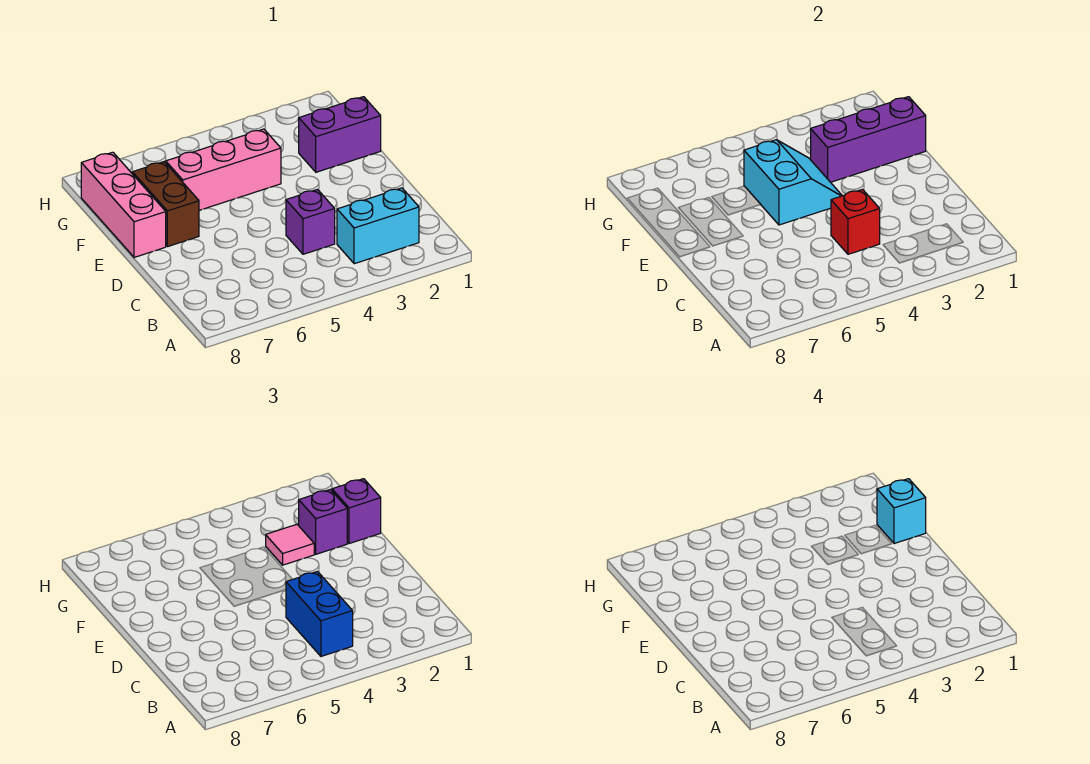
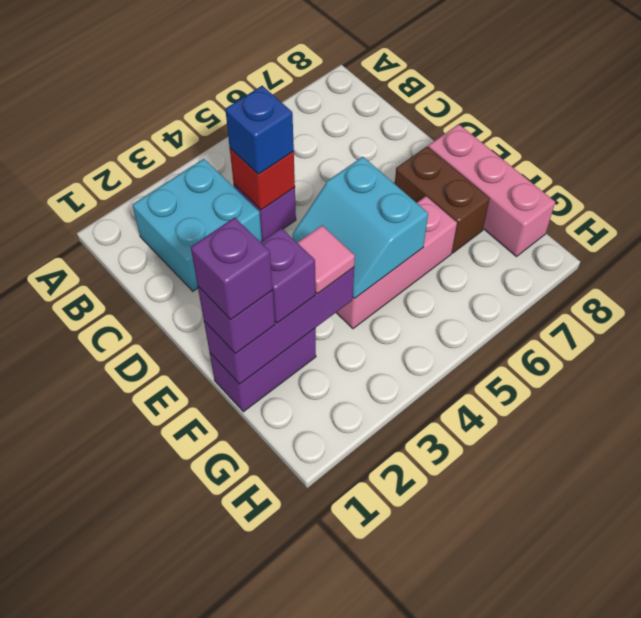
cyan 1x2 brick [337,188,419,264] -> cyan 2x2 brick [132,159,262,291]
blue 1x2 brick [286,571,353,656] -> blue 1x1 brick [225,86,294,174]
cyan 1x1 brick [877,479,926,544] -> purple 1x1 brick [191,217,273,320]

